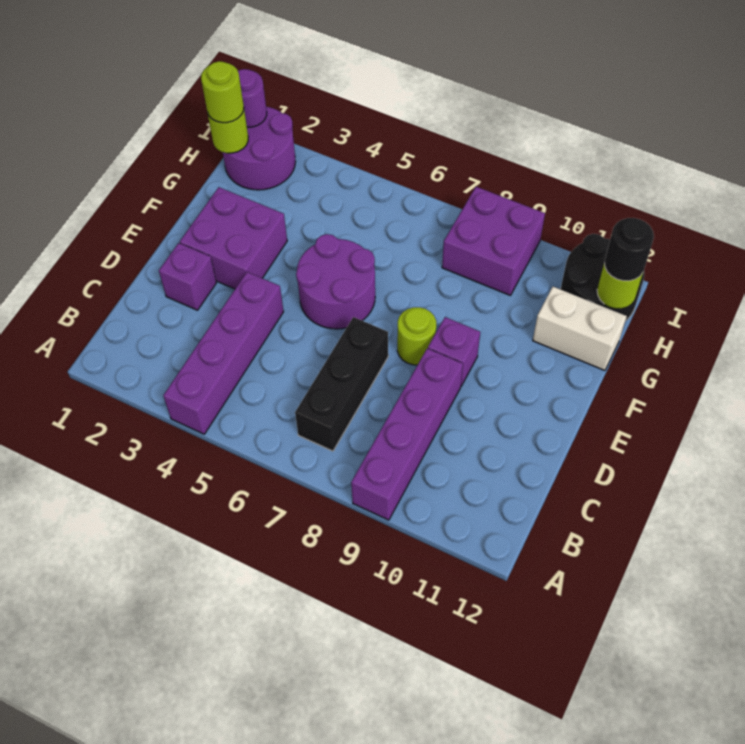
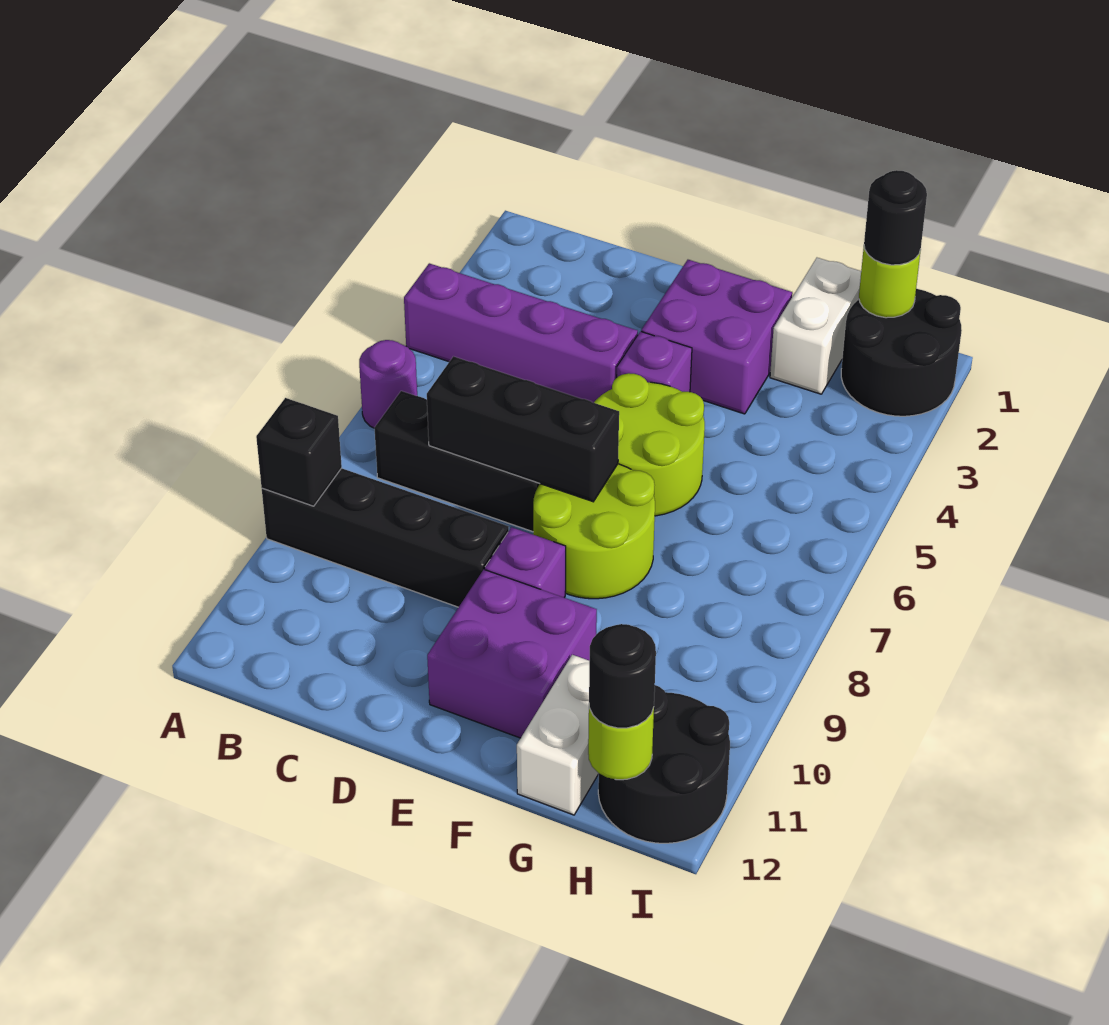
purple 1x4 brick [351,348,463,520] -> black 1x4 brick [262,468,509,607]
none -> black 1x1 brick [256,398,342,506]
none -> black 1x3 brick [427,356,619,502]
purple 1x1 brick [159,243,216,310] -> purple 1x1 brick moved to [617,331,692,392]
purple 2x2 round brick [296,234,375,329] -> lime 2x2 round brick [594,373,705,516]
lime 1x1 round brick [397,307,436,365] -> lime 2x2 round brick [533,464,655,599]
none -> white 1x2 brick [770,258,861,394]
purple 2x2 round brick [223,107,296,190] -> black 2x2 round brick [841,289,962,416]
lime 1x1 round brick [201,61,244,123] -> black 1x1 round brick [864,170,927,265]
purple 2x2 brick [442,187,545,295] -> purple 2x2 brick moved to [427,570,597,738]
purple 1x1 round brick [238,69,267,127] -> purple 1x1 round brick moved to [359,340,417,428]

